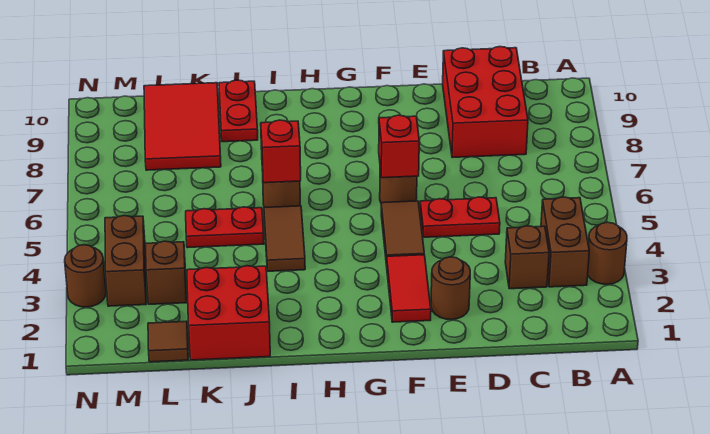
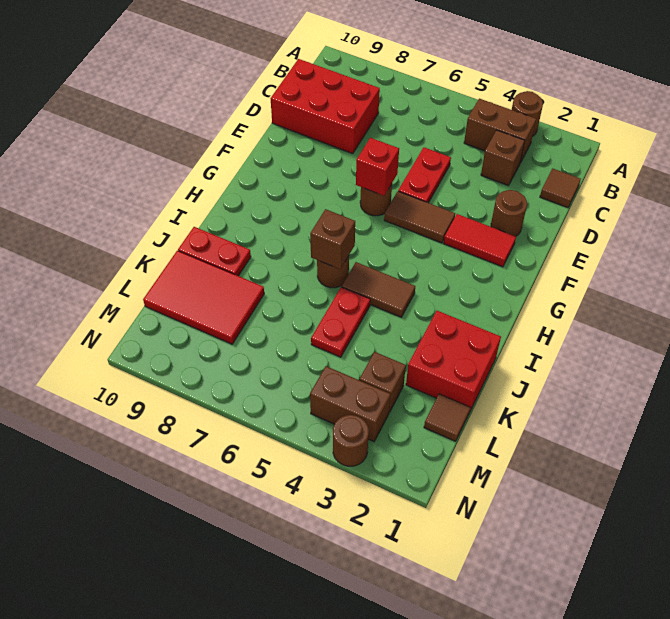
none -> brown 1x1 tile [540,168,581,208]
red 1x1 brick [261,120,301,183] -> brown 1x1 brick [310,209,355,269]

